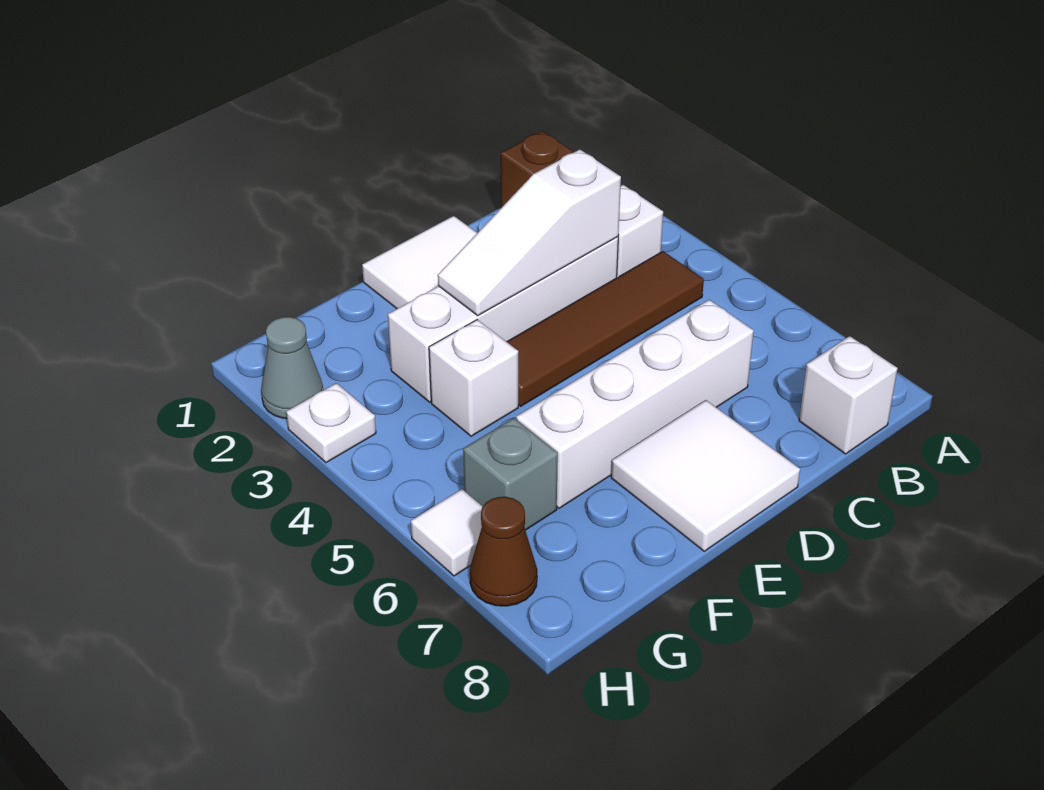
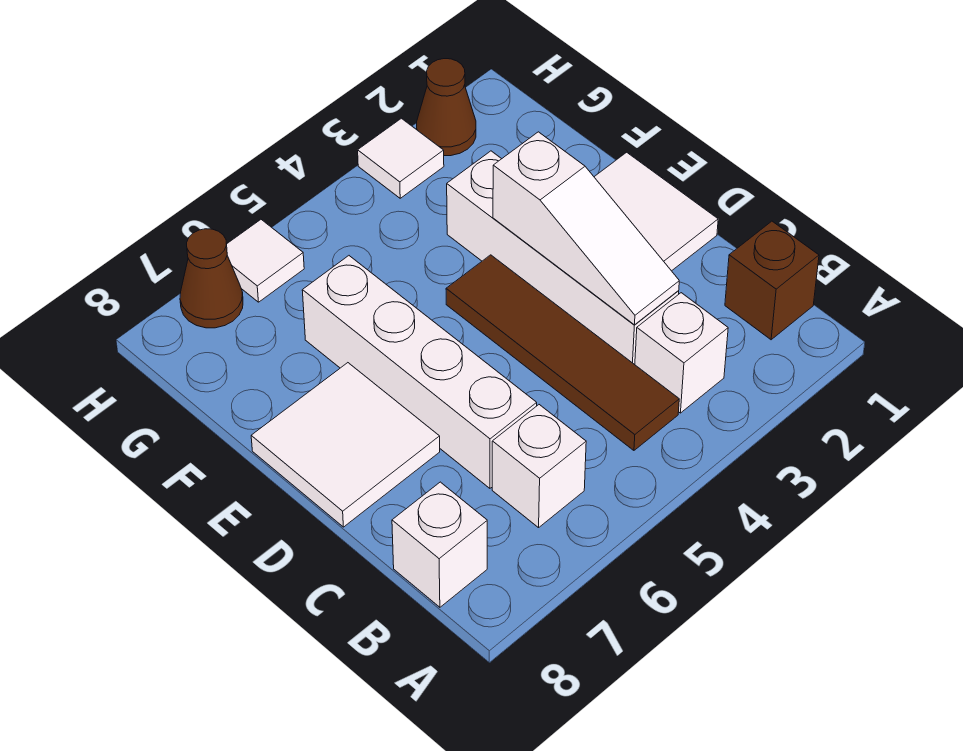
white 1x3 slope [438,149,621,316] -> white 1x3 slope turned to [493,132,679,325]
white 1x1 brick [429,320,518,436] -> white 1x1 brick moved to [492,405,586,528]
grey 1x1 brick [463,418,558,530] -> none
grey 1x1 cone [261,317,323,419] -> brown 1x1 cone [417,59,476,156]
white 1x1 plate [286,383,376,463] -> white 1x1 tile [358,118,444,198]

